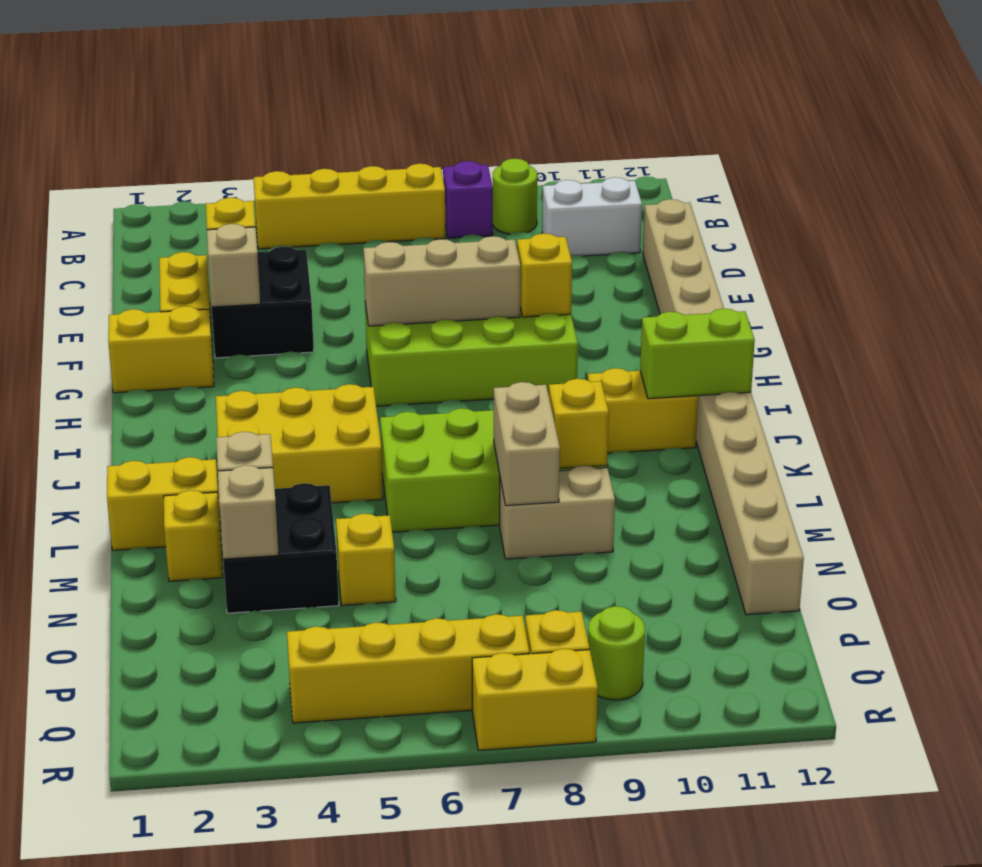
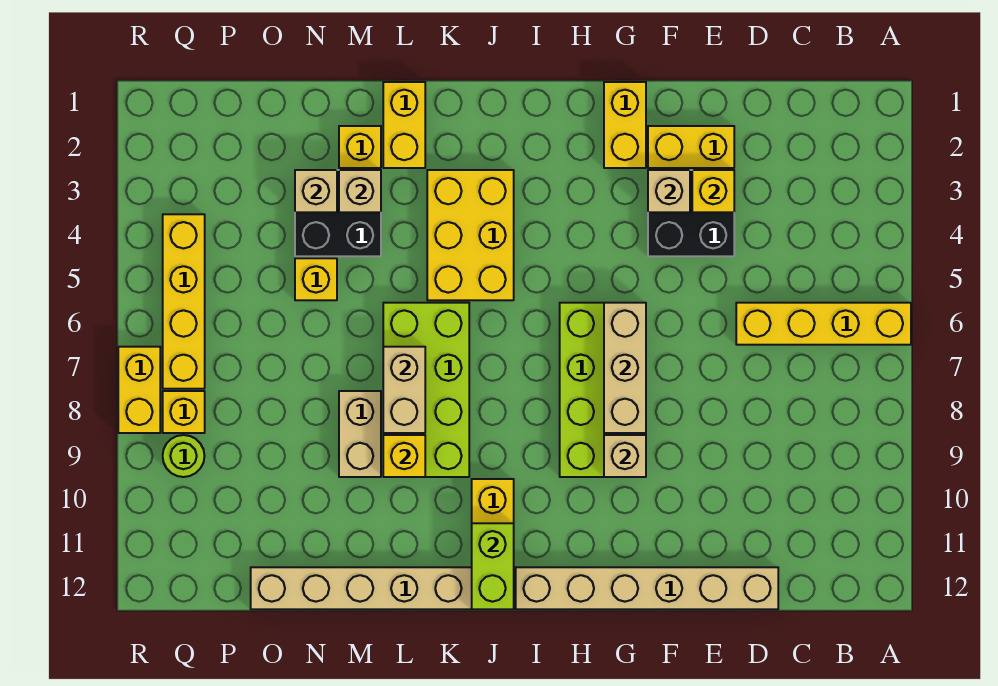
yellow 1x4 brick [254,164,446,249] -> yellow 1x4 brick turned to [736,303,911,345]
purple 1x1 brick [443,161,493,238] -> none
lime 1x1 round brick [493,159,537,234] -> none
white 1x2 brick [542,177,642,256] -> none
yellow 1x1 brick [517,233,572,317] -> tan 1x1 brick [604,435,646,477]
tan 1x2 brick [494,382,560,506] -> tan 1x2 brick turned to [383,347,425,433]

